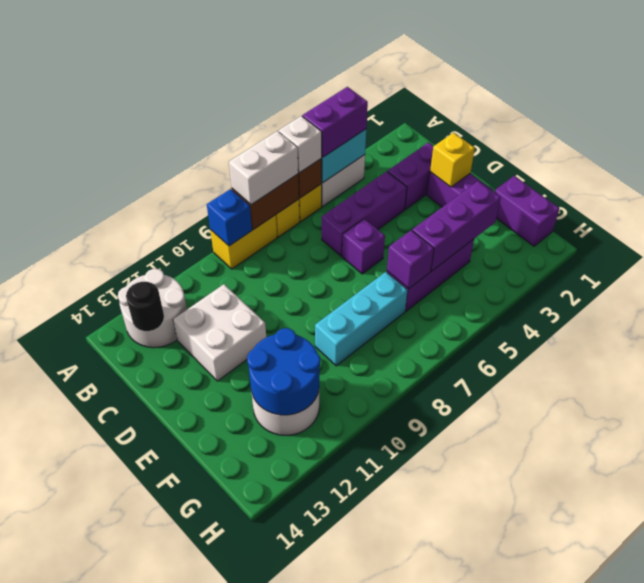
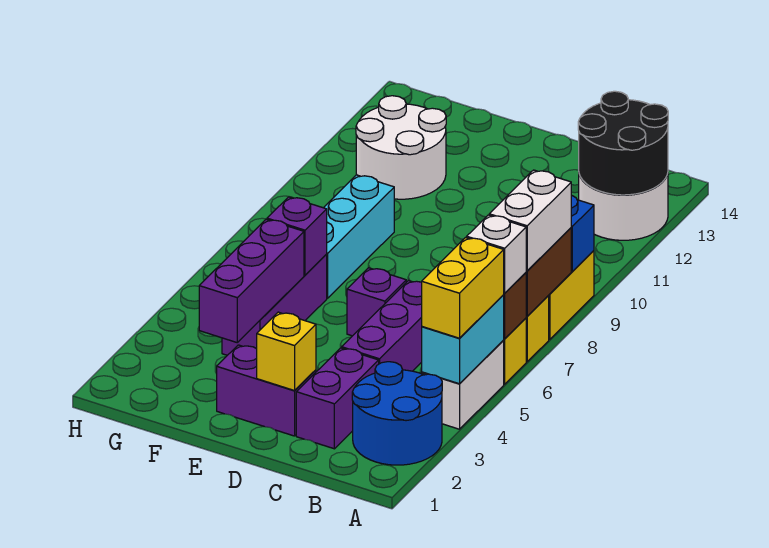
purple 1x2 brick [302,87,368,157] -> yellow 1x2 brick [422,237,504,338]
black 1x1 round brick [126,282,164,331] -> black 2x2 round brick [578,91,668,195]
white 2x2 brick [173,284,266,381] -> none
purple 1x2 brick [494,176,559,246] -> none
blue 2x2 round brick [247,328,320,415] -> blue 2x2 round brick moved to [352,362,442,465]

